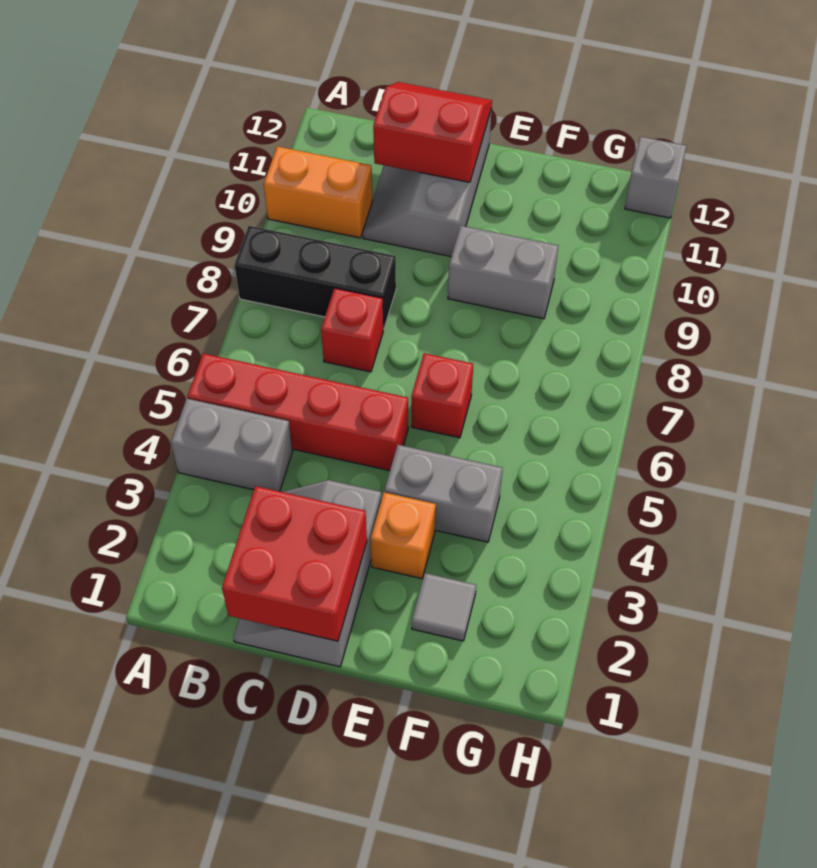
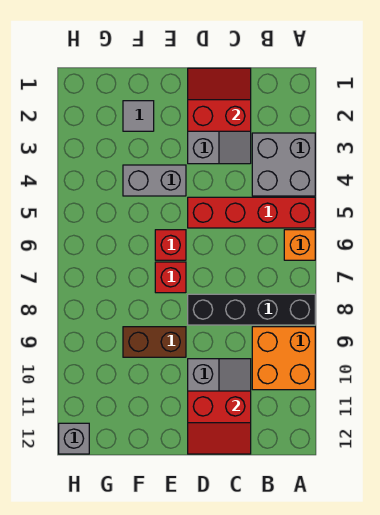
grey 1x2 brick [171,399,292,491] -> grey 2x2 brick [252,133,315,196]
black 1x3 brick [234,226,396,329] -> black 1x4 brick [188,294,315,325]
orange 1x2 brick [264,146,372,238] -> orange 2x2 brick [252,327,315,390]
red 2x2 brick [222,486,367,641] -> red 2x2 slope [188,68,251,131]
red 1x1 brick [321,288,383,372] -> red 1x1 brick moved to [155,262,186,293]
orange 1x1 brick [370,492,436,579] -> orange 1x1 brick moved to [284,230,315,260]
grey 1x2 brick [448,226,558,319] -> brown 1x2 brick [123,327,186,357]

